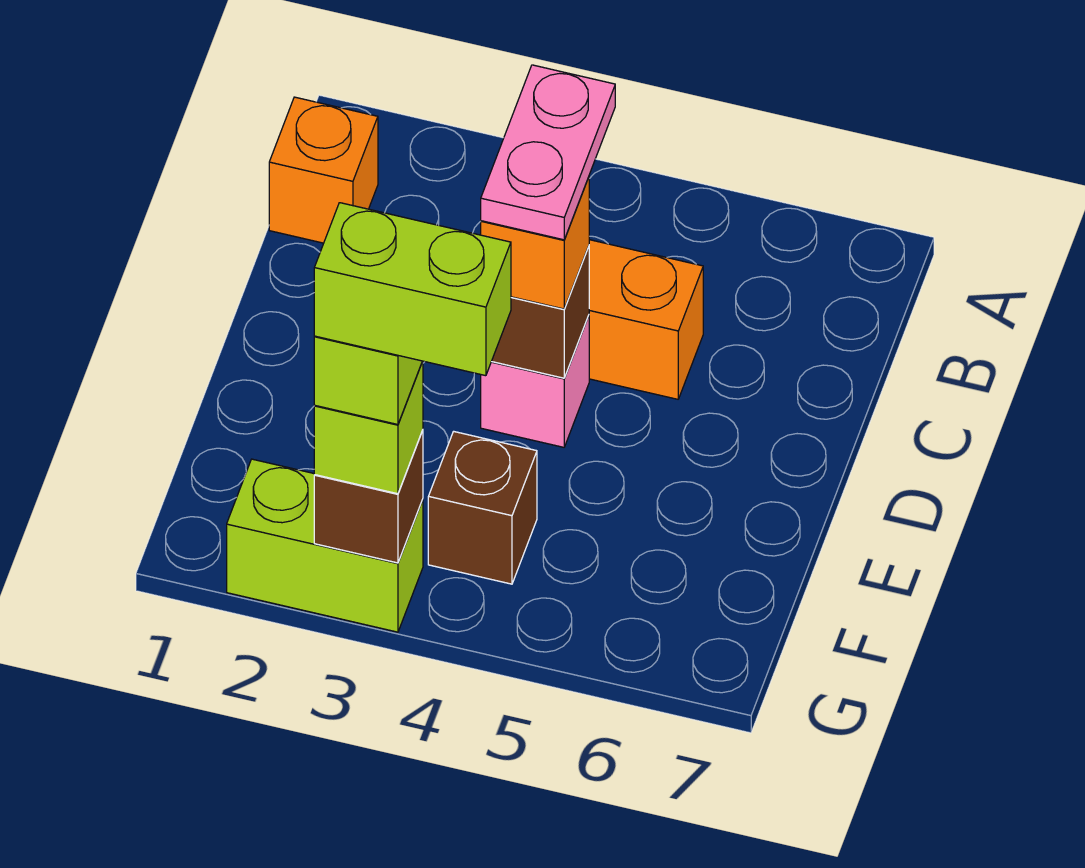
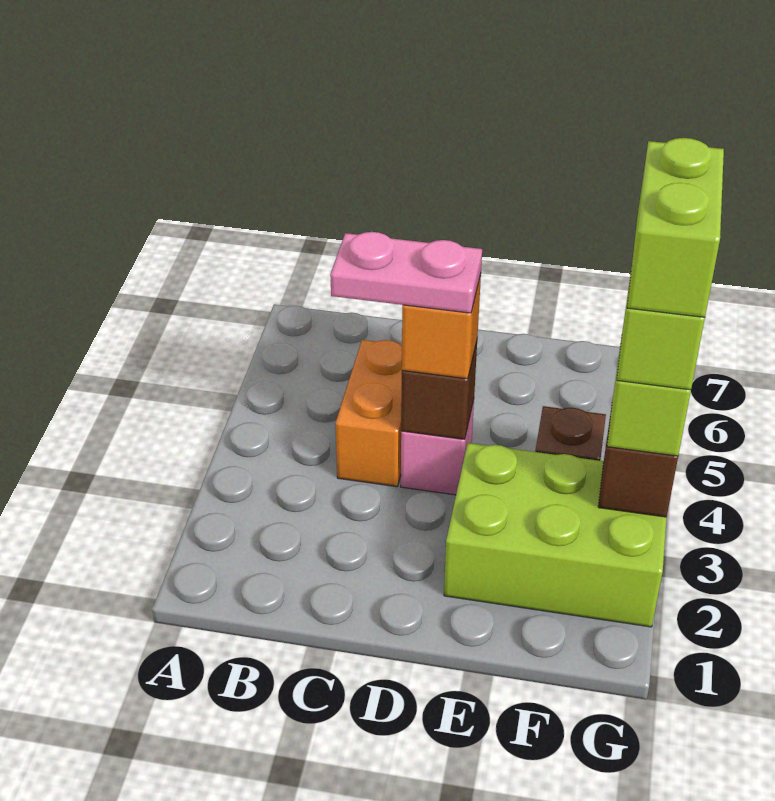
orange 1x1 brick [269,97,378,243] -> none
lime 1x2 brick [227,459,423,632] -> lime 2x3 brick [444,443,667,627]

